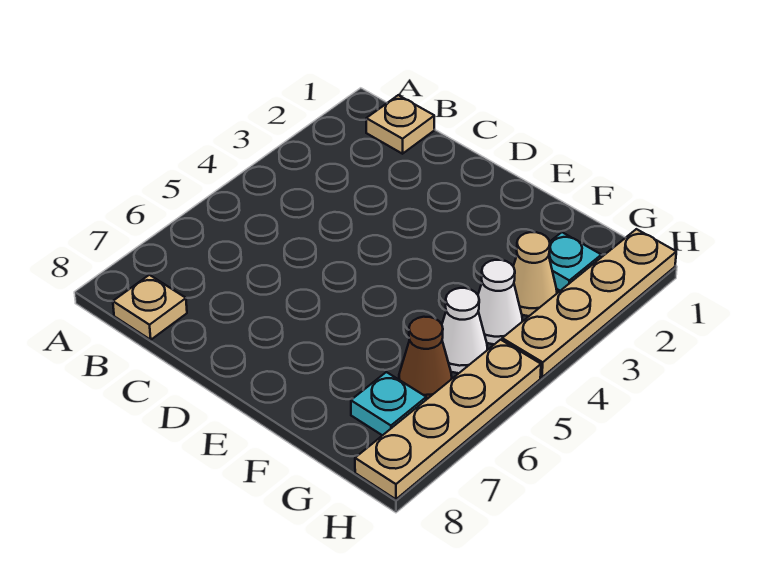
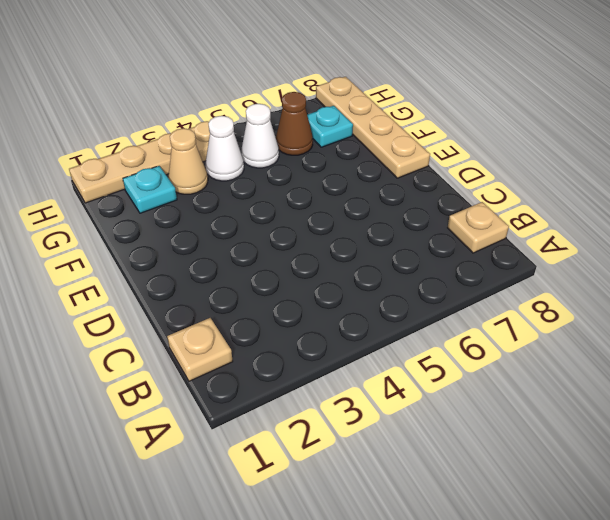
tan 1x4 plate [355,340,541,499] -> tan 1x4 plate turned to [316,77,430,178]

